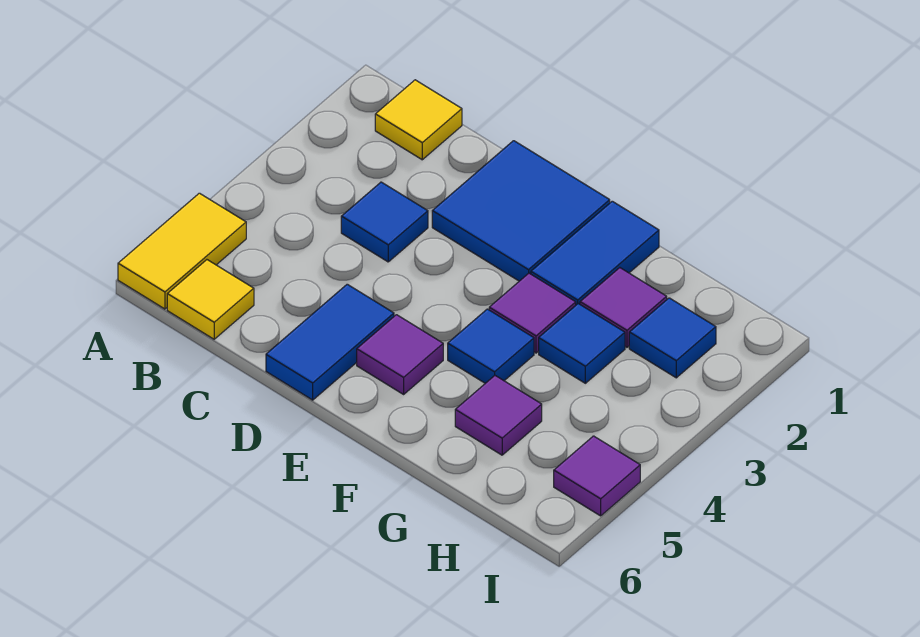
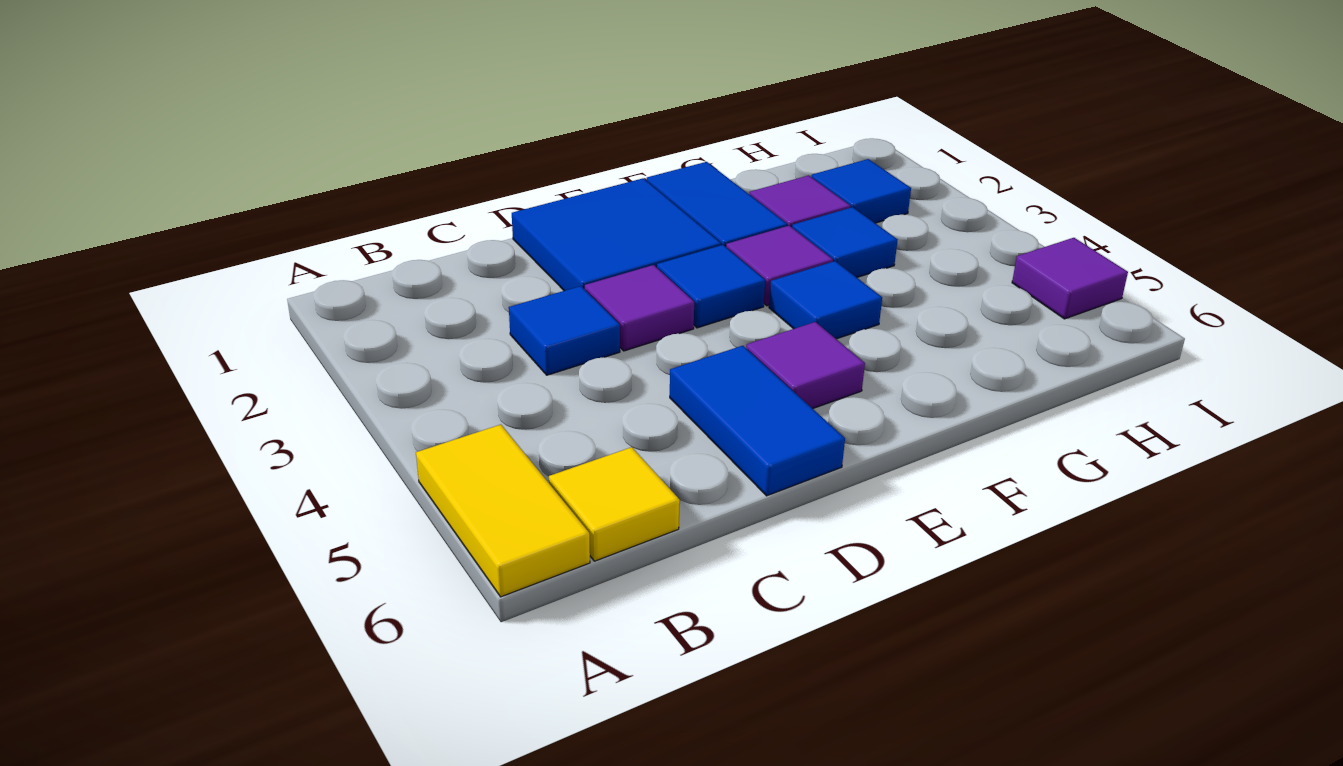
yellow 1x1 tile [375,80,462,160] -> none
none -> blue 1x1 tile [657,245,765,328]
purple 1x1 tile [455,376,542,455] -> purple 1x1 tile moved to [585,265,694,351]

